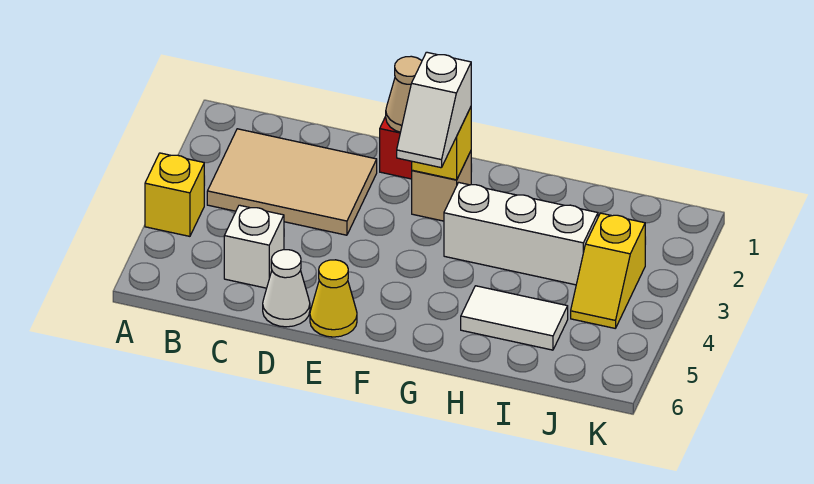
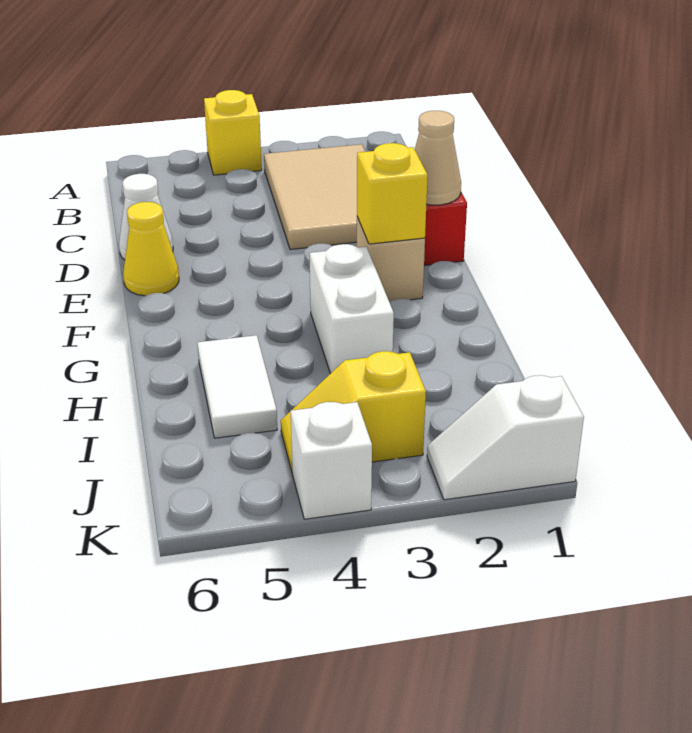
white 1x1 brick [224,205,284,288] -> white 1x1 brick moved to [291,402,372,519]
white 1x2 slope [397,52,471,168] -> white 1x2 slope moved to [427,375,584,500]
white 1x3 brick [444,182,598,285] -> white 1x2 brick [310,244,394,374]

